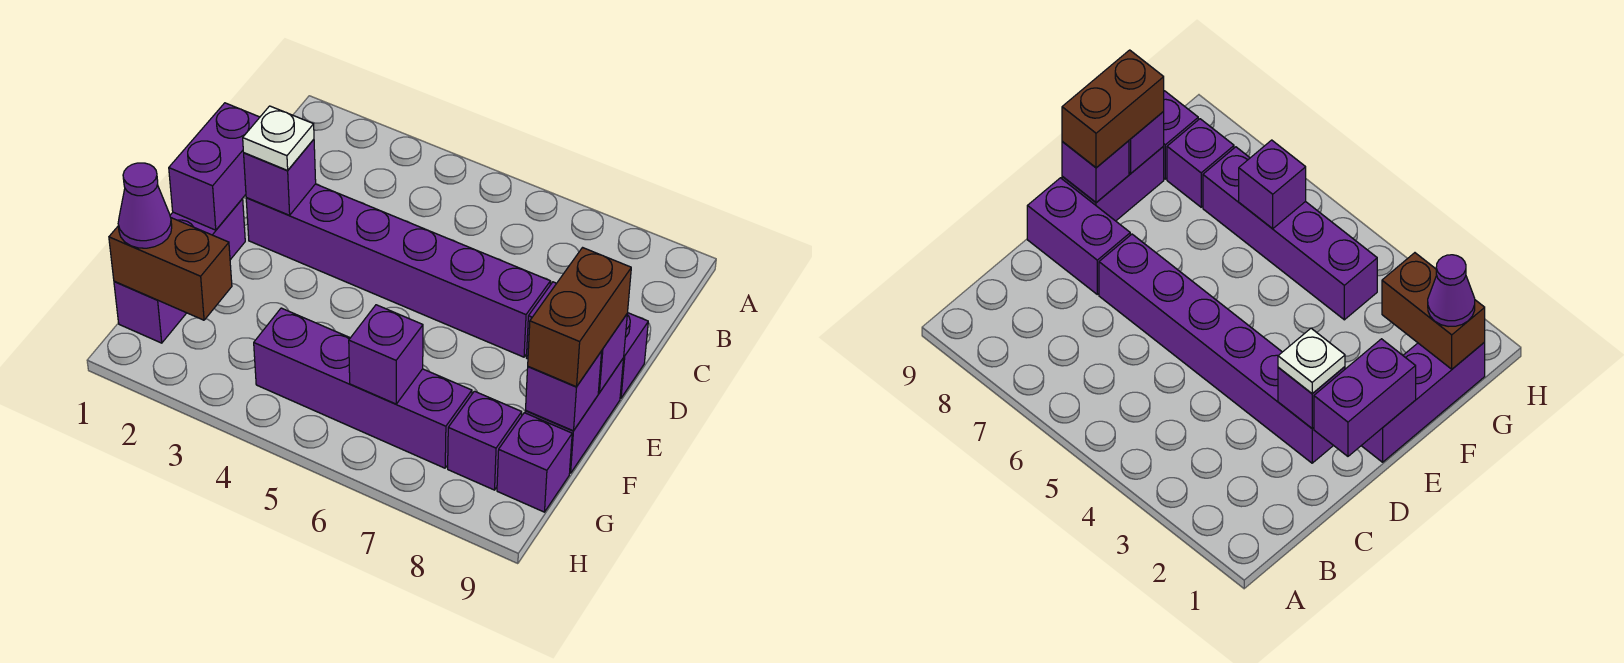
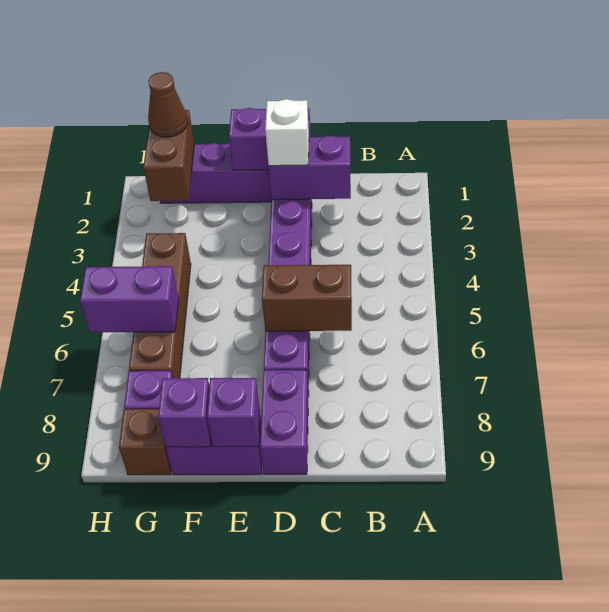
purple 1x1 brick [244,139,316,215] -> purple 1x2 brick [268,136,351,200]
white 1x1 plate [243,106,314,170] -> white 1x1 brick [265,99,309,166]
brown 1x2 brick [528,248,631,387] -> brown 1x2 brick moved to [262,265,352,331]
purple 1x1 cone [118,163,172,248] -> brown 1x1 cone [148,72,188,137]
purple 1x4 brick [254,308,472,468] -> brown 1x4 brick [129,233,191,378]
purple 1x1 brick [349,305,423,404] -> purple 1x2 brick [80,266,179,332]
purple 1x1 brick [497,413,572,512] -> brown 1x1 brick [119,409,171,475]

